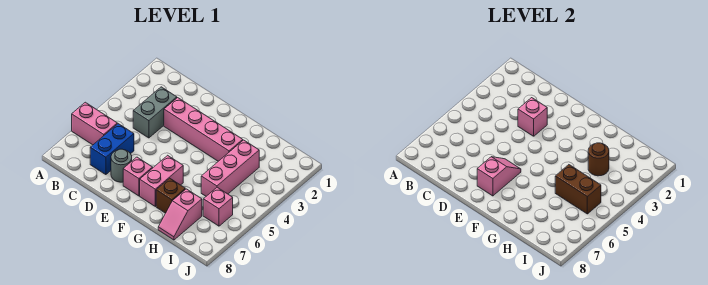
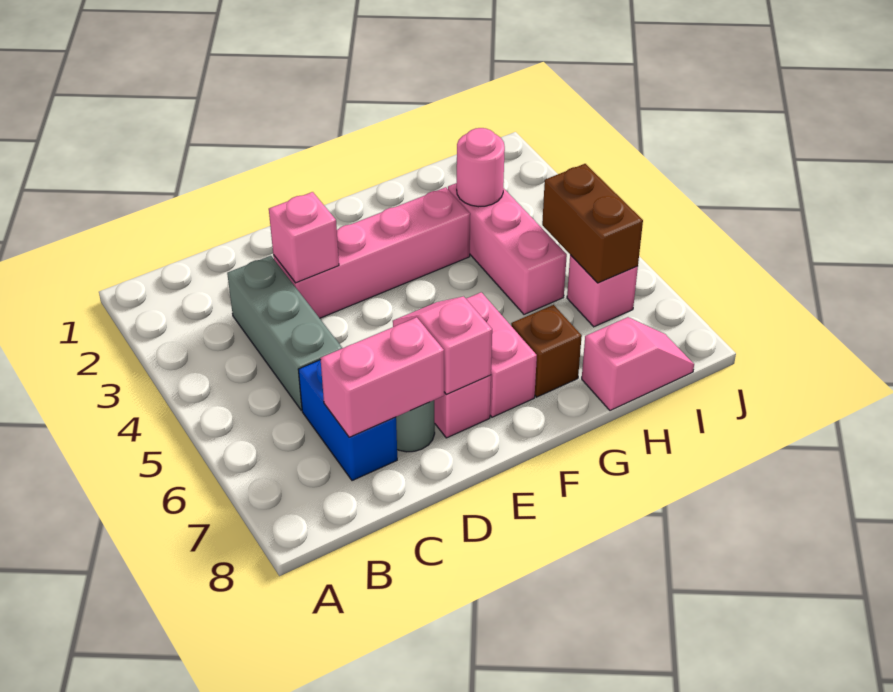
pink 1x2 brick [72,102,117,145] -> pink 1x2 brick moved to [320,317,444,437]
grey 1x2 brick [133,87,177,138] -> grey 1x3 brick [227,256,342,410]
brown 1x1 round brick [588,143,609,176] -> pink 1x1 round brick [457,128,505,207]
brown 1x2 brick [555,165,601,214] -> brown 1x2 brick turned to [542,164,643,283]
pink 1x2 slope [158,189,202,240] -> pink 1x2 slope turned to [582,317,694,411]

